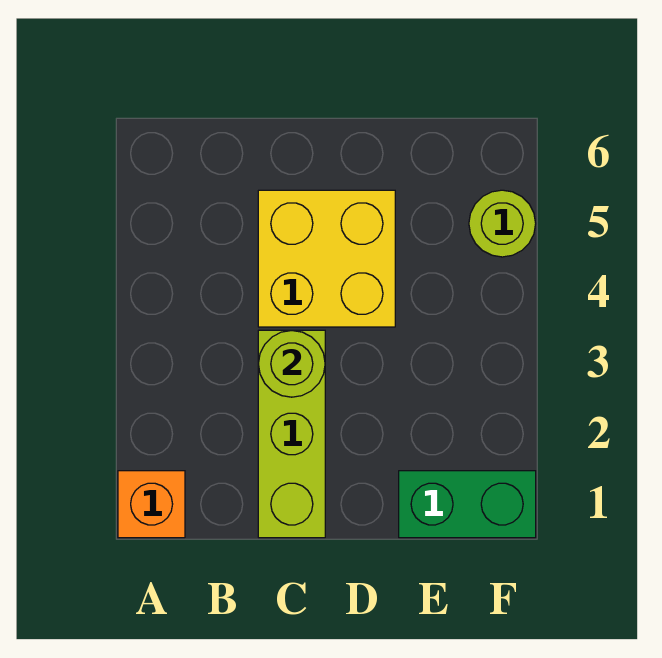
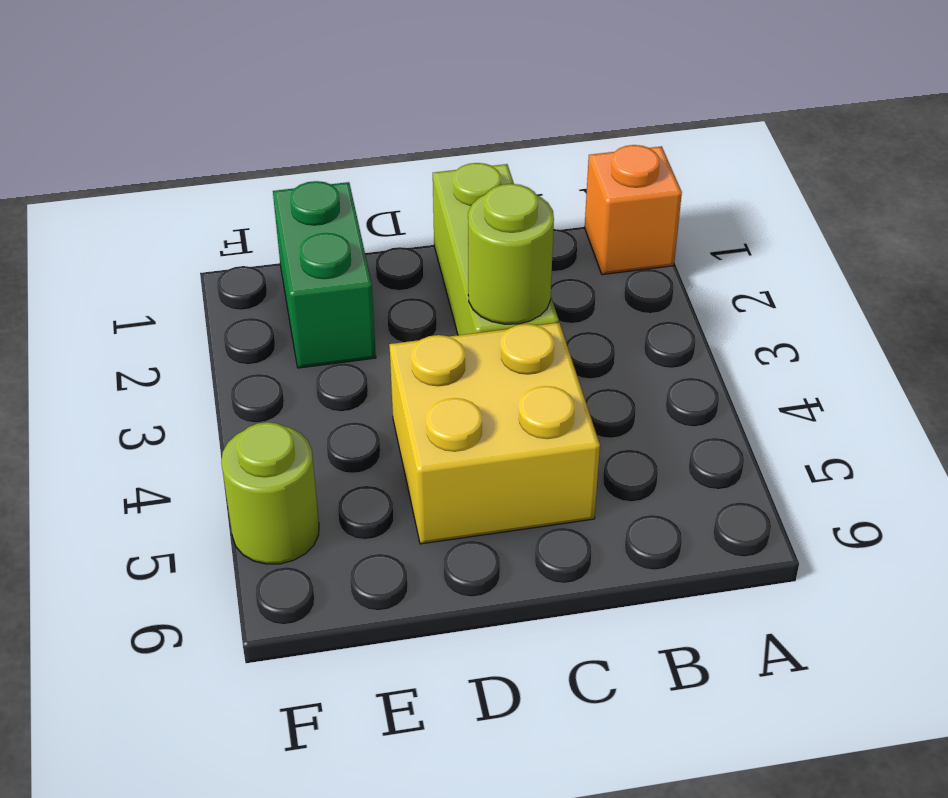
green 1x2 brick [399,471,536,538] -> green 1x2 brick turned to [273,181,376,368]

